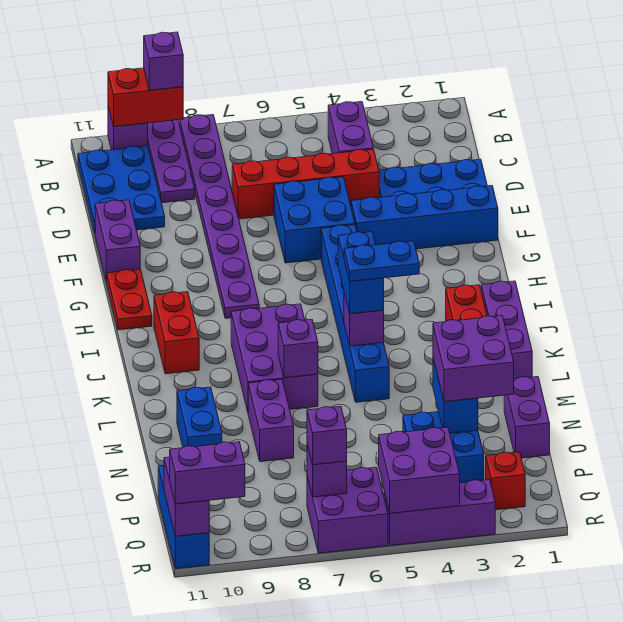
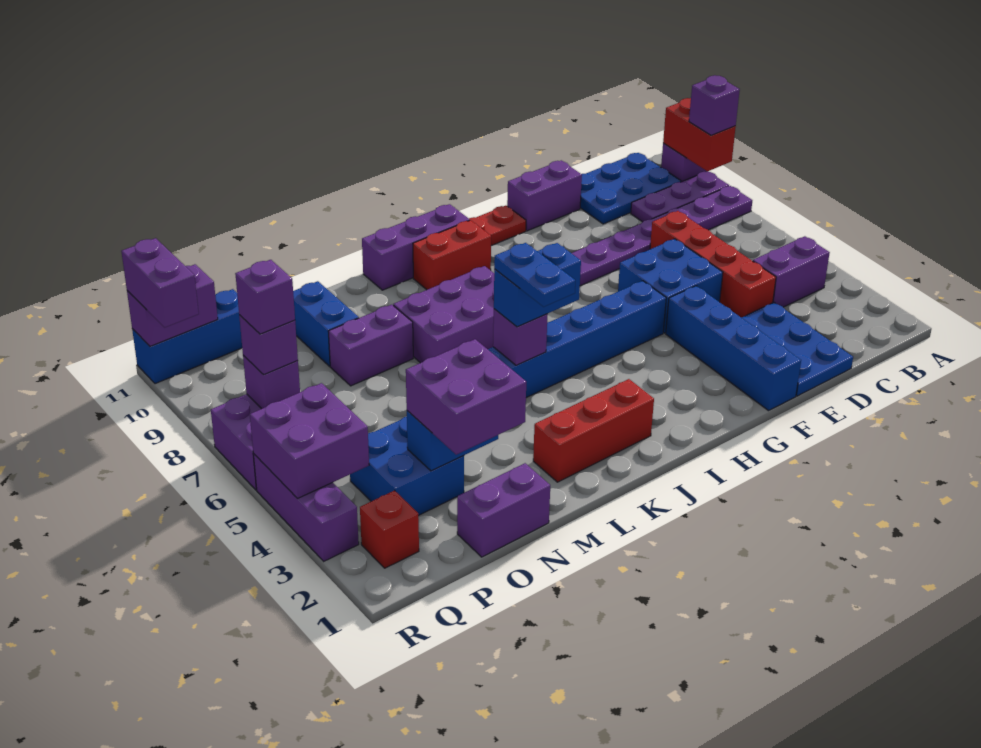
purple 1x3 brick [481,281,532,379] -> purple 1x3 brick moved to [362,204,470,290]
purple 1x1 brick [278,319,318,378] -> purple 1x1 brick moved to [235,260,295,334]
blue 1x2 brick [177,387,222,447] -> blue 1x2 brick turned to [293,281,359,366]

